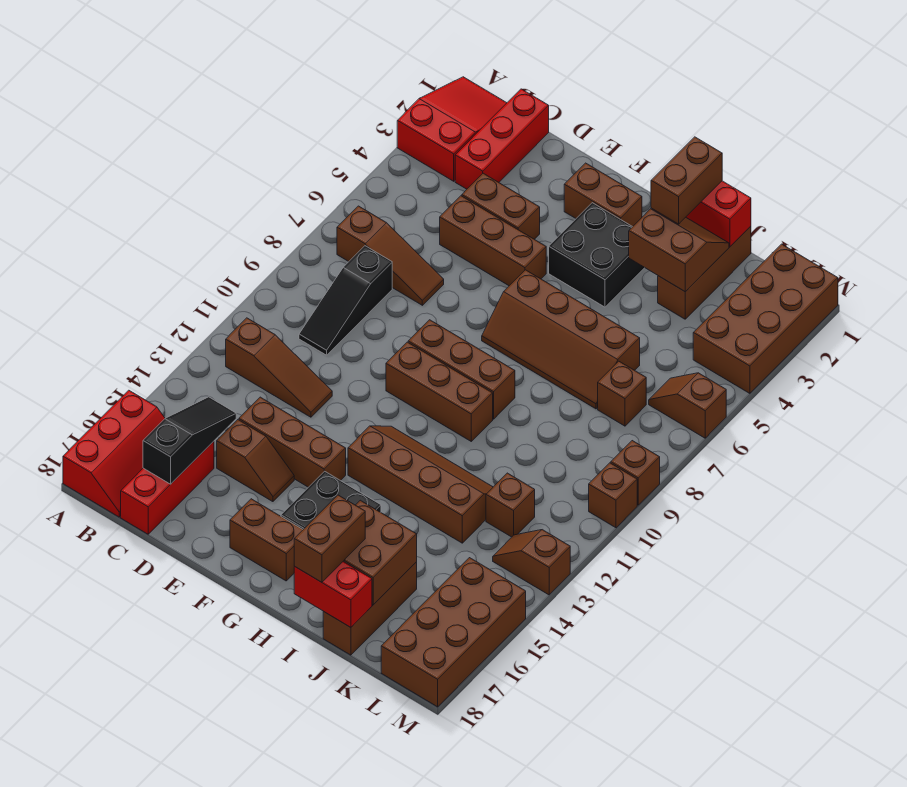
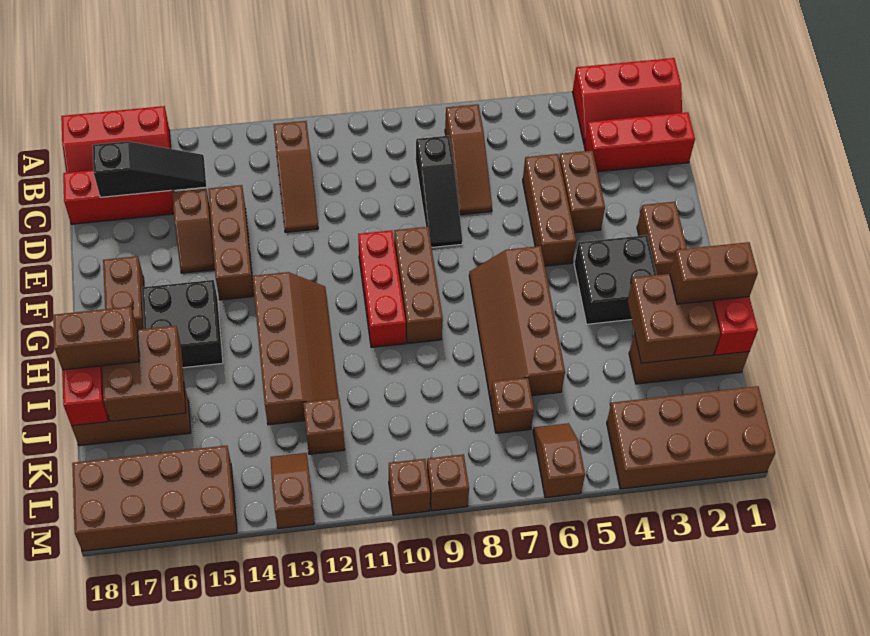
red 2x3 slope [397,77,506,181] -> red 2x3 slope turned to [572,58,682,144]
black 1x3 slope [299,246,392,355] -> black 1x3 slope turned to [416,136,462,247]
brown 1x3 brick [386,342,493,441] -> red 1x3 brick [358,230,406,347]
brown 2x2 slope [629,209,729,292] -> brown 2x2 brick [627,274,720,363]

